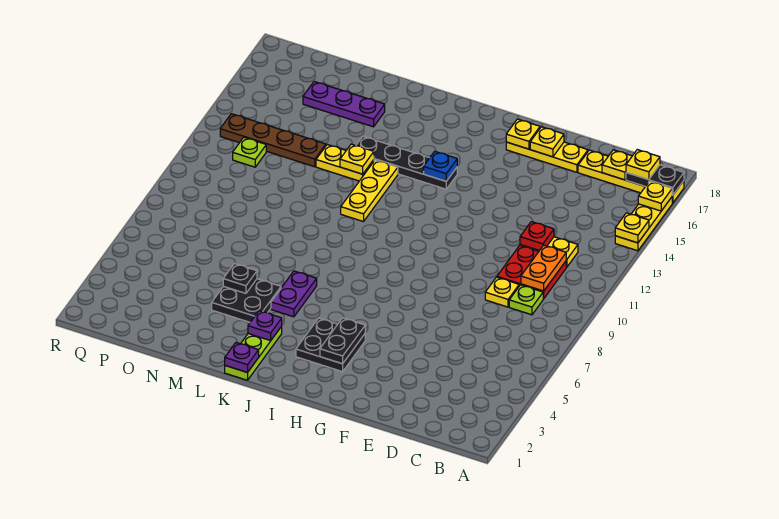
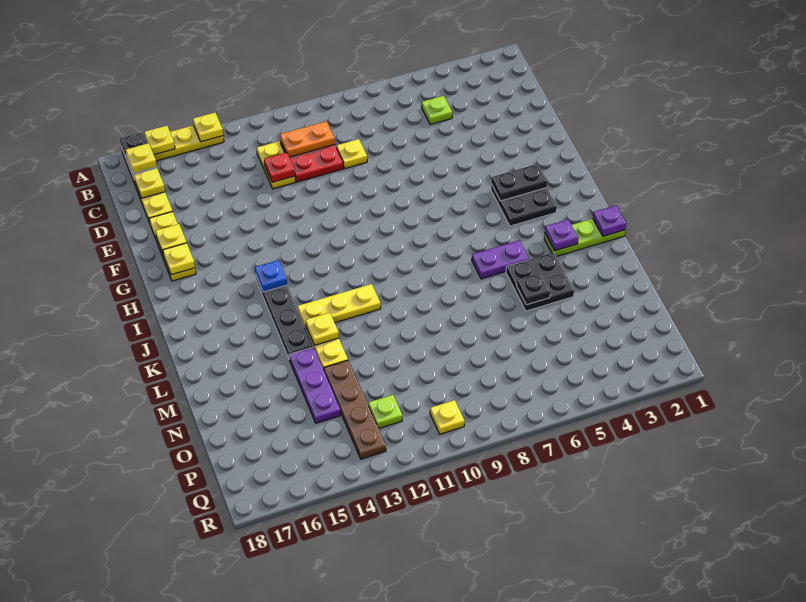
lime 1x1 plate [509,285,543,315] -> lime 1x1 plate moved to [422,96,452,124]
purple 1x3 plate [303,82,385,127] -> purple 1x3 plate moved to [289,347,341,423]
none -> yellow 1x1 plate [430,400,465,434]

